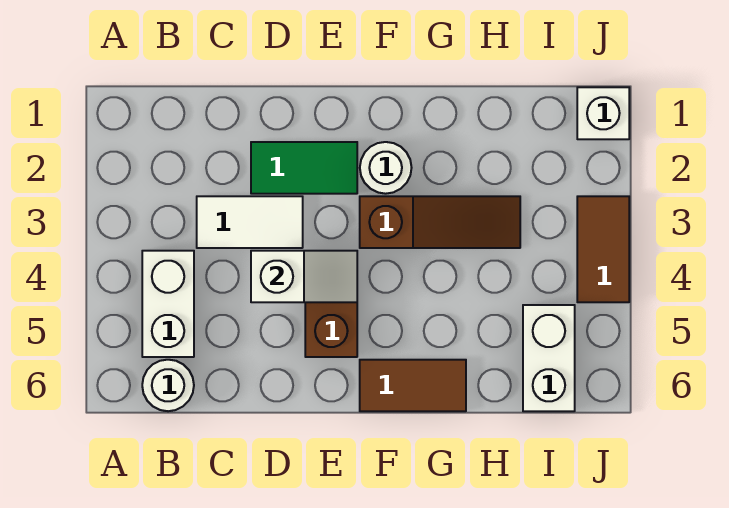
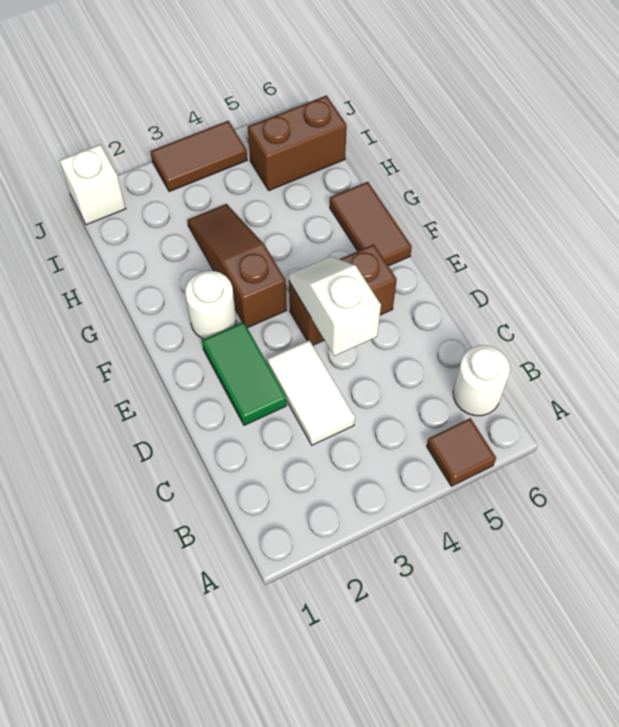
none -> brown 1x1 tile [427,418,496,486]
white 1x2 brick [142,251,194,357] -> none
white 1x2 brick [523,305,575,411] -> brown 1x2 brick [248,95,347,191]

